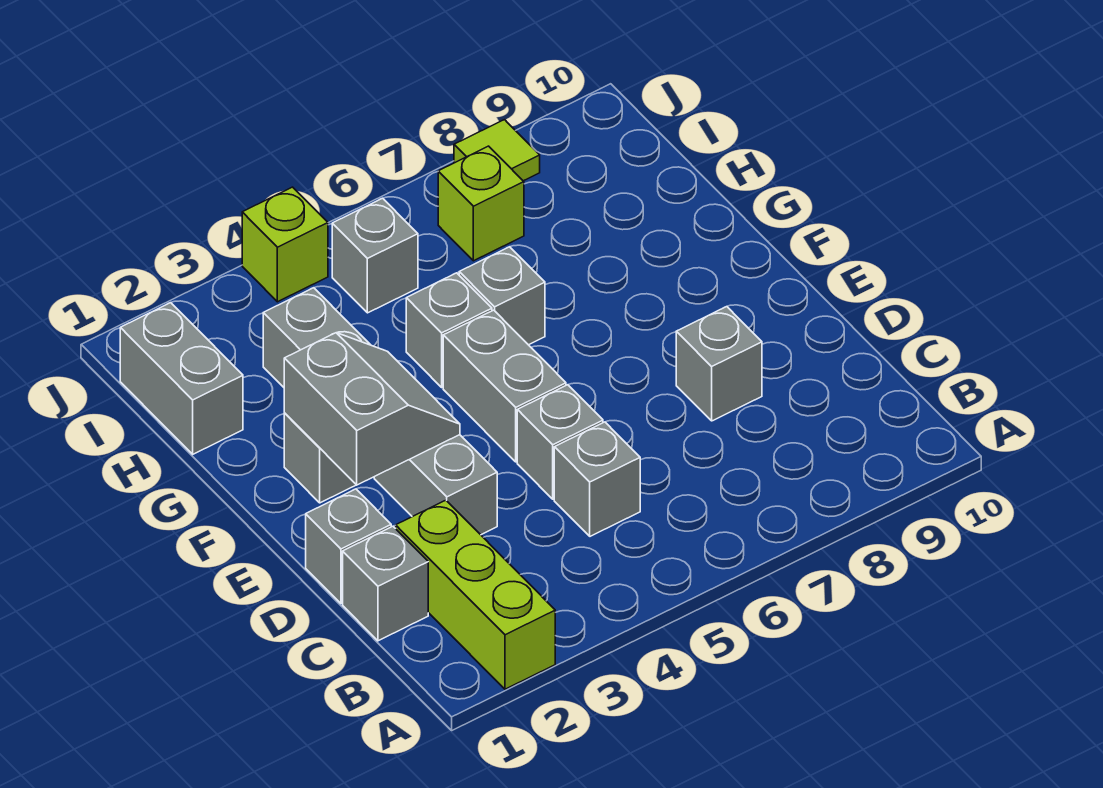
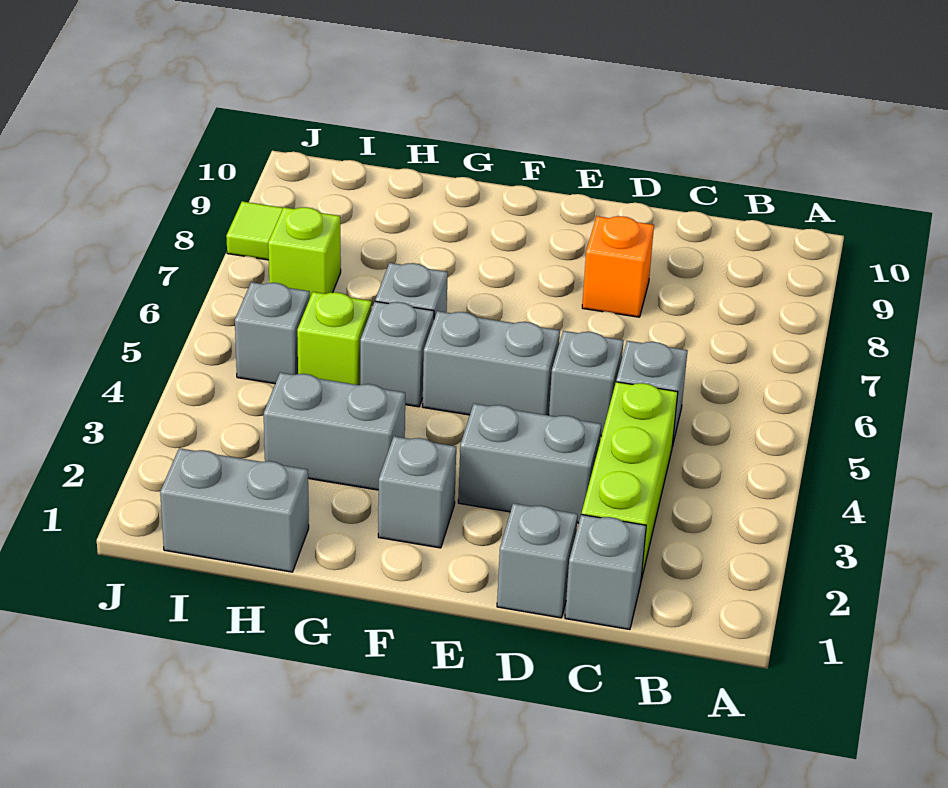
lime 1x3 brick [396,500,555,689] -> lime 1x3 brick turned to [581,382,678,580]
grey 1x1 brick [676,307,762,421] -> orange 1x1 brick [582,216,654,317]
grey 2x2 slope [284,333,460,485] -> none
lime 1x1 brick [242,187,328,302] -> lime 1x1 brick moved to [297,292,372,385]

